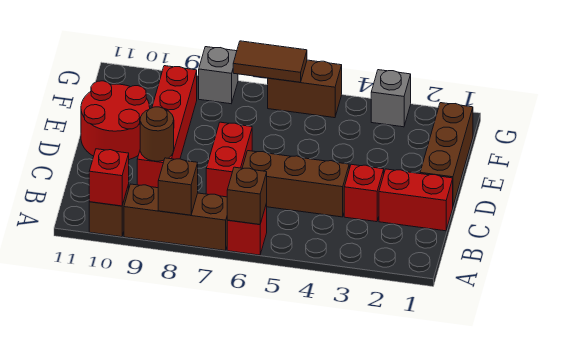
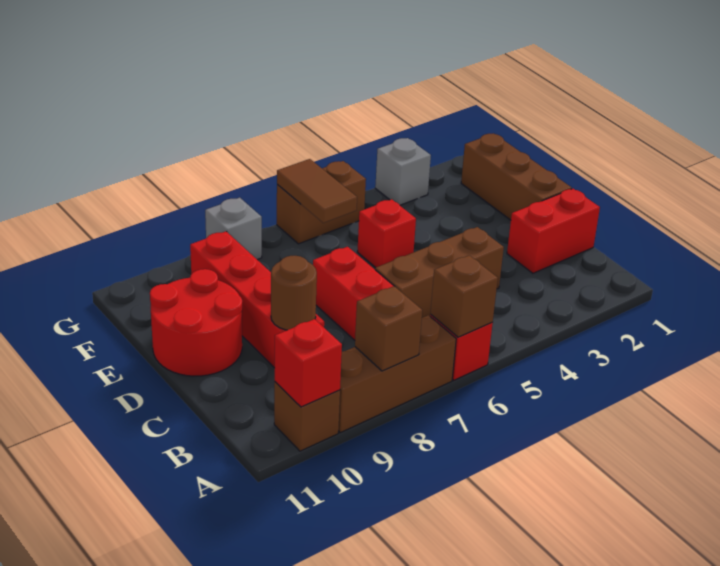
red 1x1 brick [344,164,384,222] -> red 1x1 brick moved to [357,199,416,268]
brown 1x2 tile [233,41,307,82] -> brown 1x2 tile turned to [277,159,357,223]

